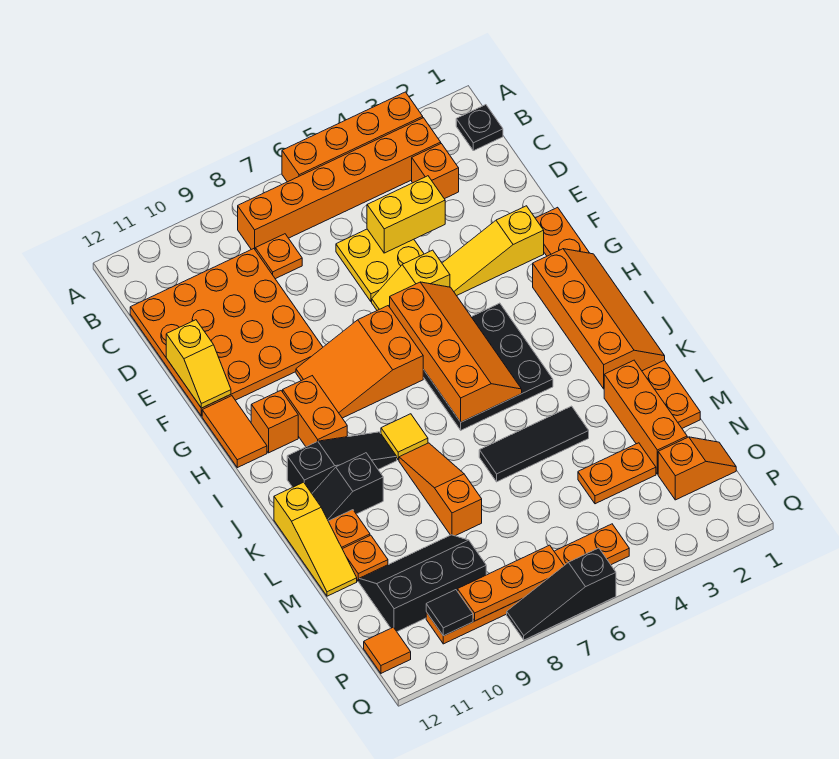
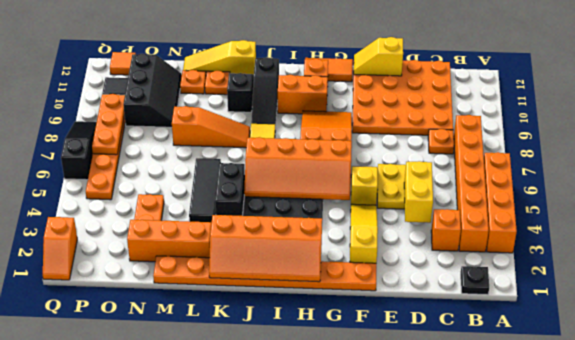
none -> black 1x2 brick [215,163,245,216]
orange 1x2 slope [658,437,736,500] -> orange 1x2 slope moved to [43,217,77,280]

